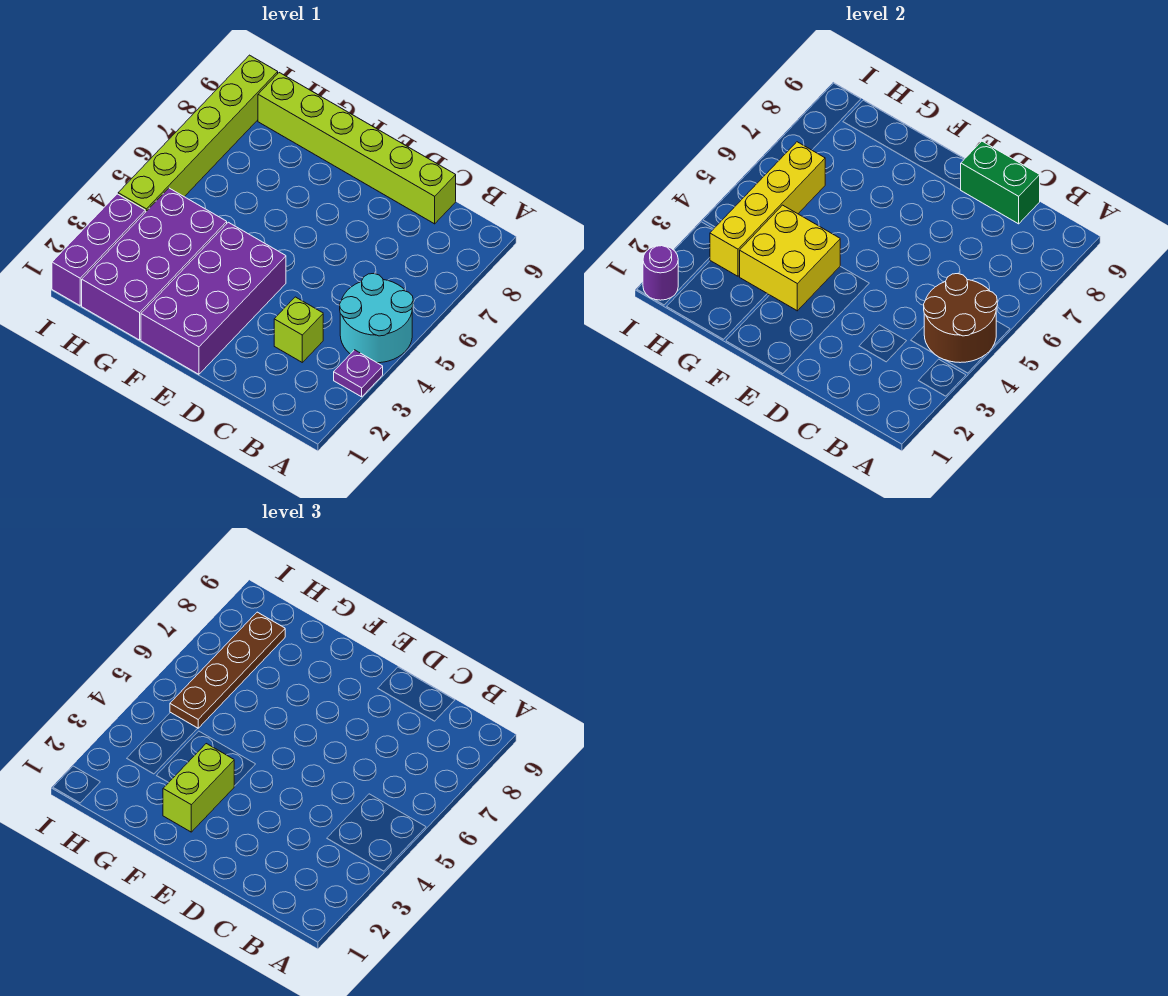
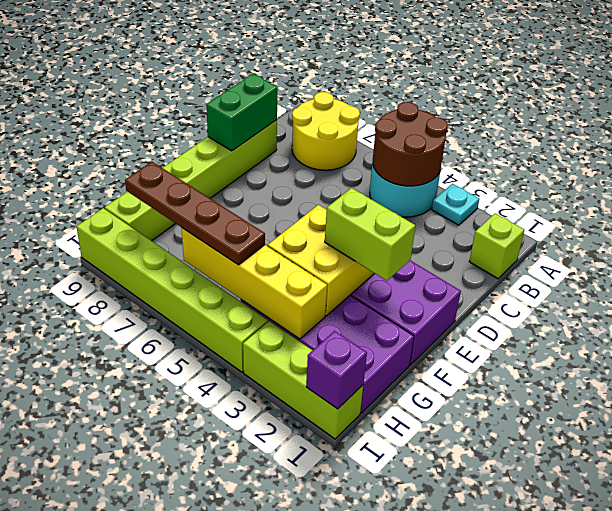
purple 1x1 plate [334,350,383,397] -> cyan 1x1 plate [432,184,479,225]
none -> yellow 2x2 round brick [292,92,360,170]
lime 1x1 brick [274,297,323,362] -> lime 1x1 brick moved to [469,213,524,279]
purple 1x3 brick [52,194,145,306] -> lime 1x3 brick [243,321,363,439]
purple 1x1 round brick [643,246,678,300] -> purple 1x1 brick [306,331,367,409]

